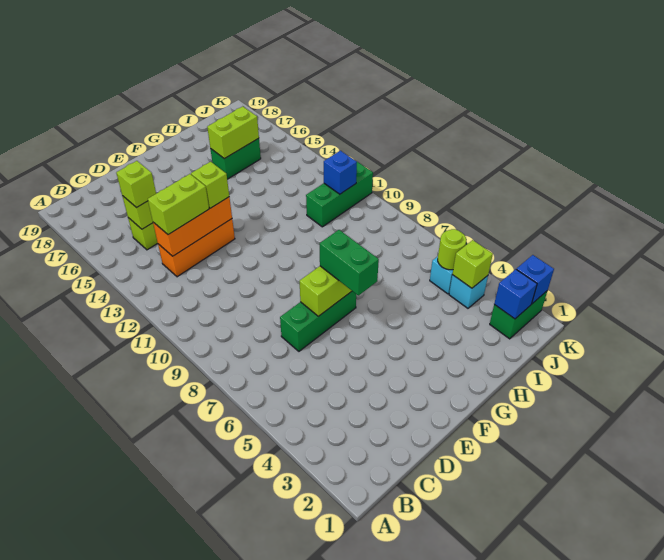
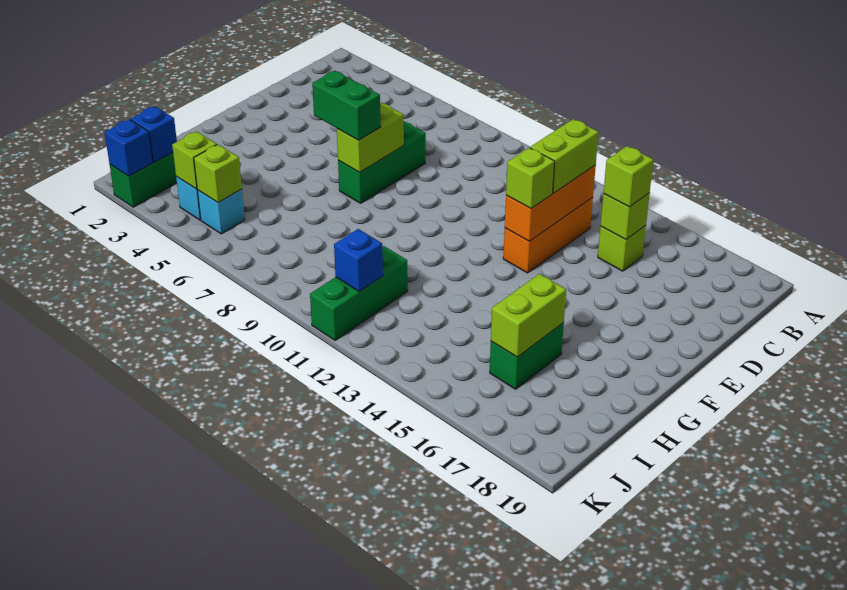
lime 1x1 round brick [438,229,466,270] -> lime 1x1 brick [194,144,242,203]

